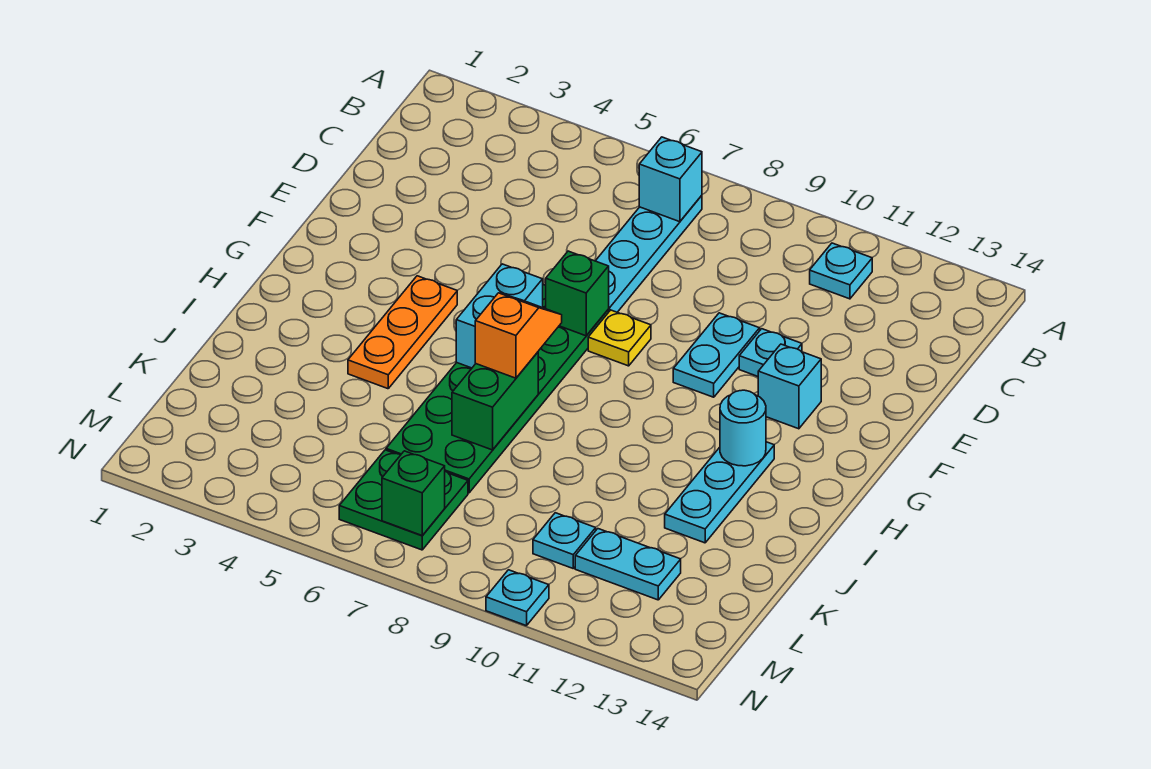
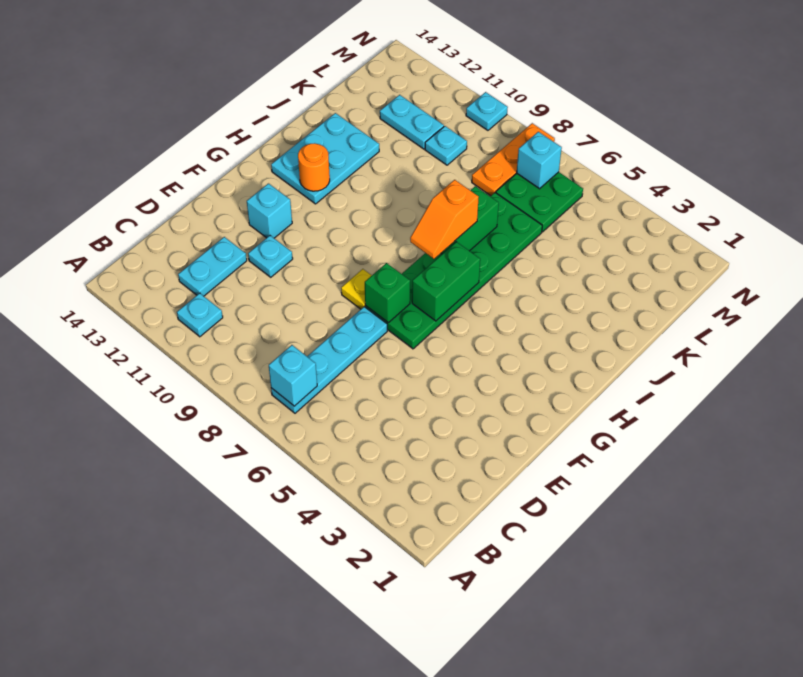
cyan 1x2 plate [673,313,760,397] -> cyan 1x2 plate moved to [178,237,247,296]
orange 1x3 plate [348,276,457,389] -> orange 1x3 plate moved to [472,123,555,196]
cyan 1x2 brick [456,264,543,368] -> green 1x2 brick [412,242,480,321]
cyan 1x3 plate [665,442,774,543] -> cyan 2x3 plate [271,113,379,204]
cyan 1x1 round brick [720,390,766,466] -> orange 1x1 round brick [298,143,330,191]
green 1x1 brick [382,451,445,535] -> cyan 1x1 brick [517,132,562,189]

